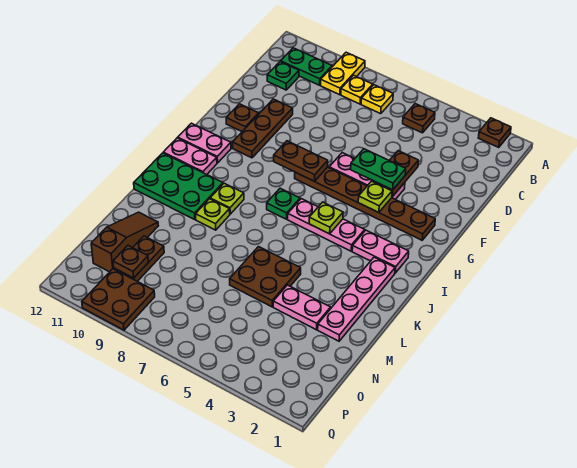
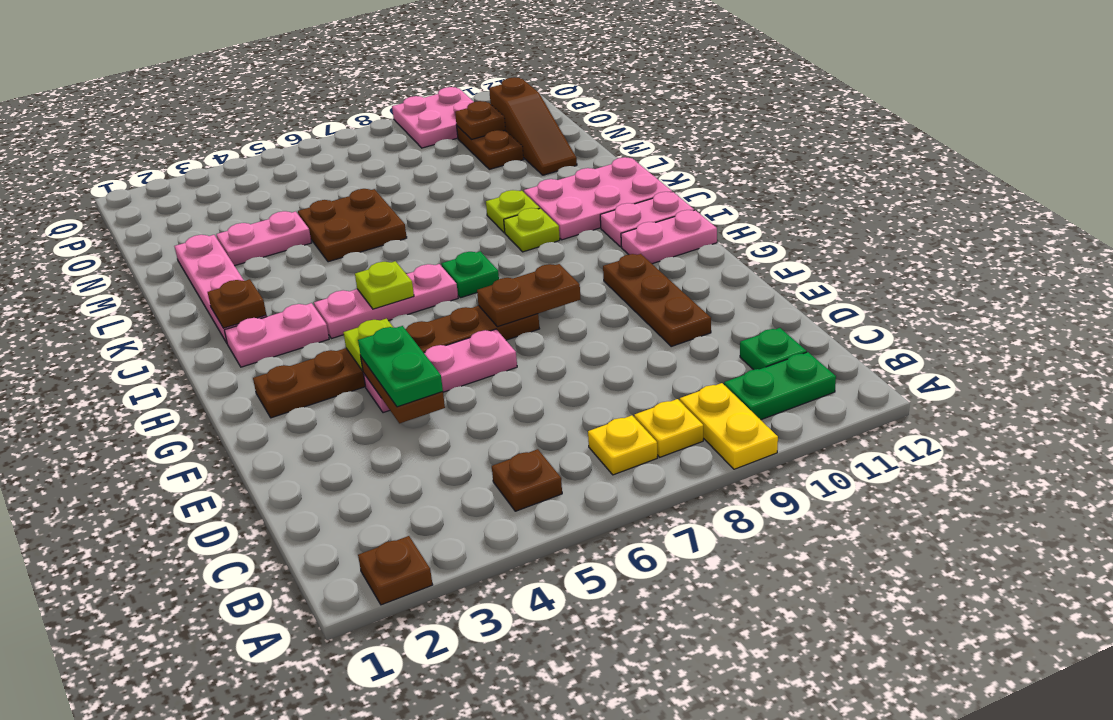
green 1x2 plate [351,149,406,190] -> green 1x2 plate turned to [358,326,443,407]
brown 1x1 plate [226,104,259,131] -> brown 1x1 plate moved to [208,279,266,328]
green 2x3 plate [134,153,223,220] -> pink 2x3 plate [524,157,672,240]
brown 2x2 plate [82,269,155,330] -> pink 2x2 plate [392,87,474,148]

